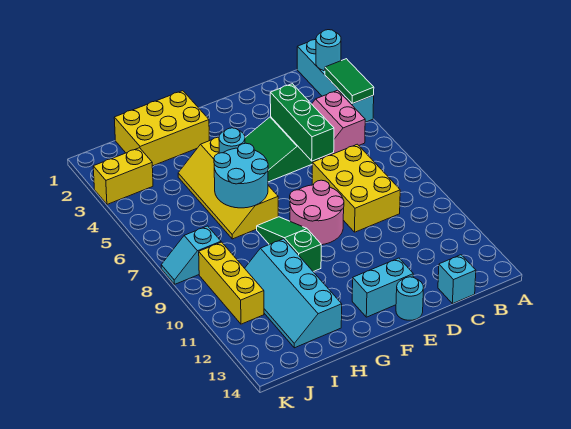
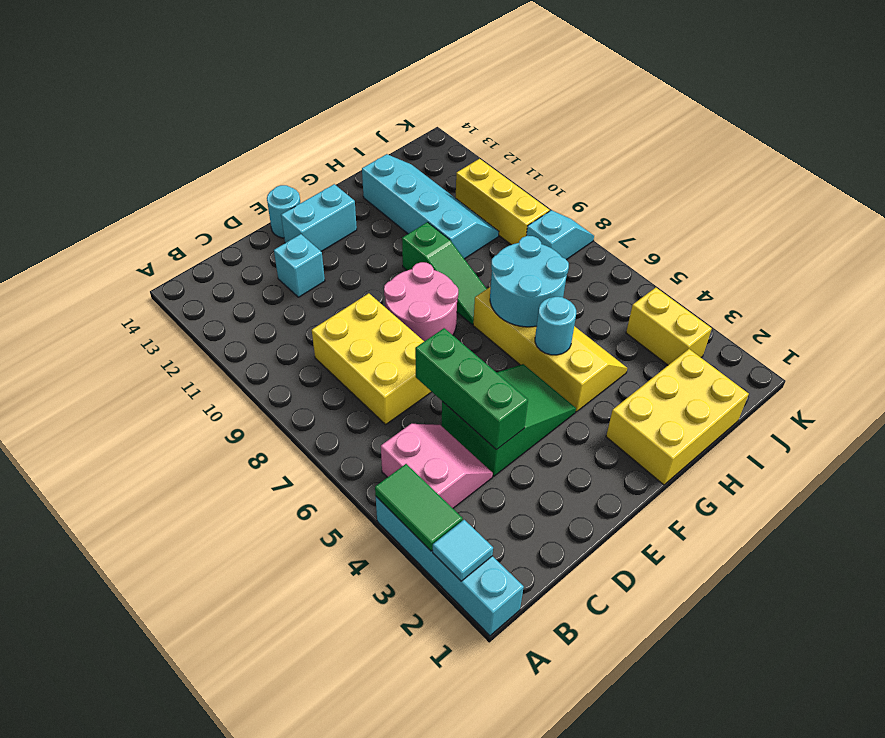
cyan 1x1 round brick [316,30,341,71] -> cyan 1x1 tile [433,520,493,581]
cyan 1x1 brick [438,255,476,304] -> cyan 1x1 brick moved to [274,234,325,297]
yellow 1x2 brick [93,148,153,204] -> yellow 1x2 brick turned to [626,288,712,365]

